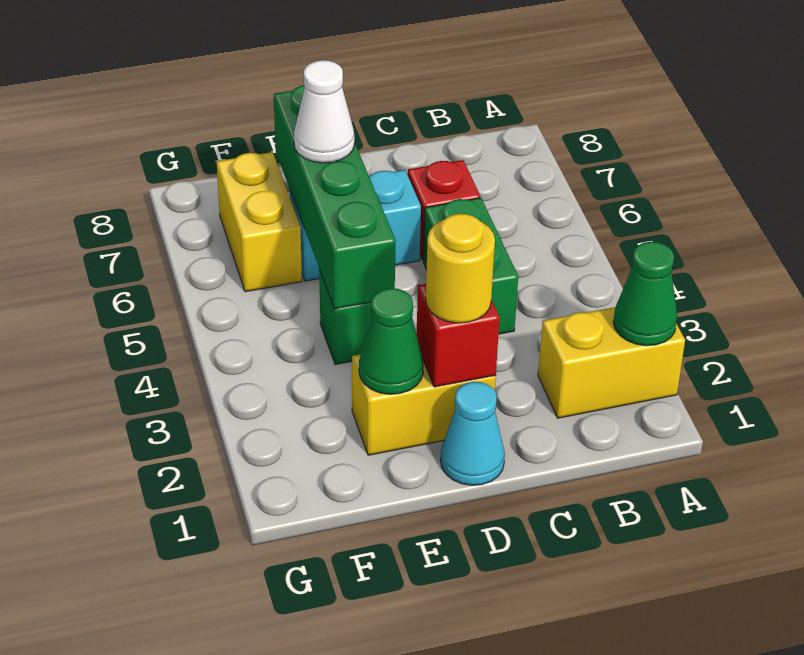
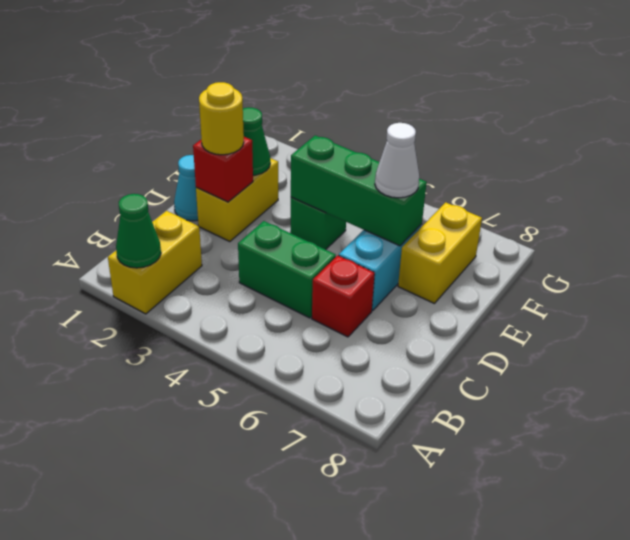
green 1x4 brick [274,85,396,309] -> green 1x3 brick [291,135,427,246]
yellow 1x2 brick [216,152,302,292] -> yellow 1x2 brick turned to [398,202,482,303]

